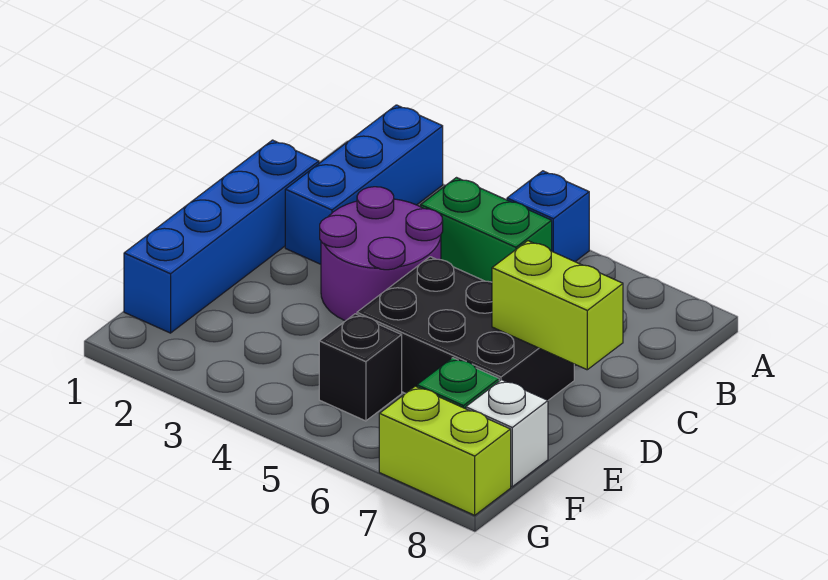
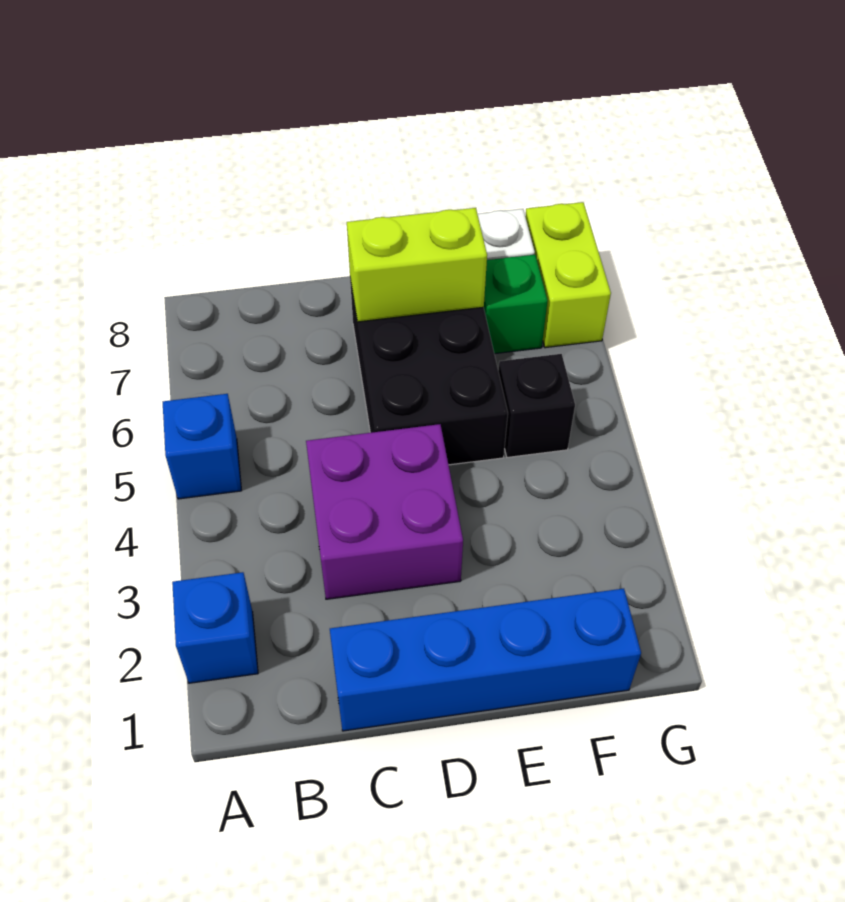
blue 1x3 brick [285,105,443,264] -> blue 1x1 brick [172,572,258,683]
green 1x2 brick [421,178,552,282] -> none
purple 2x2 round brick [320,187,443,321] -> purple 2x2 brick [306,424,463,599]
lime 1x2 brick [492,241,623,370] -> lime 1x2 brick turned to [347,208,487,322]

